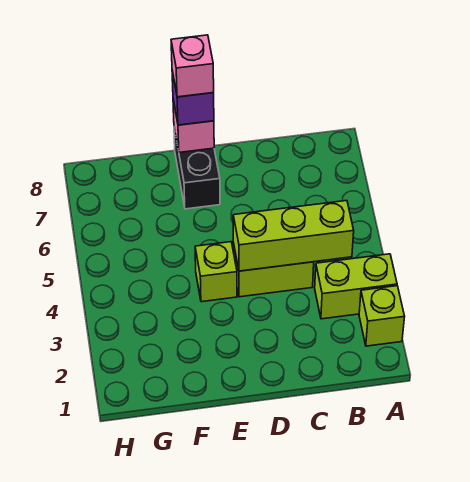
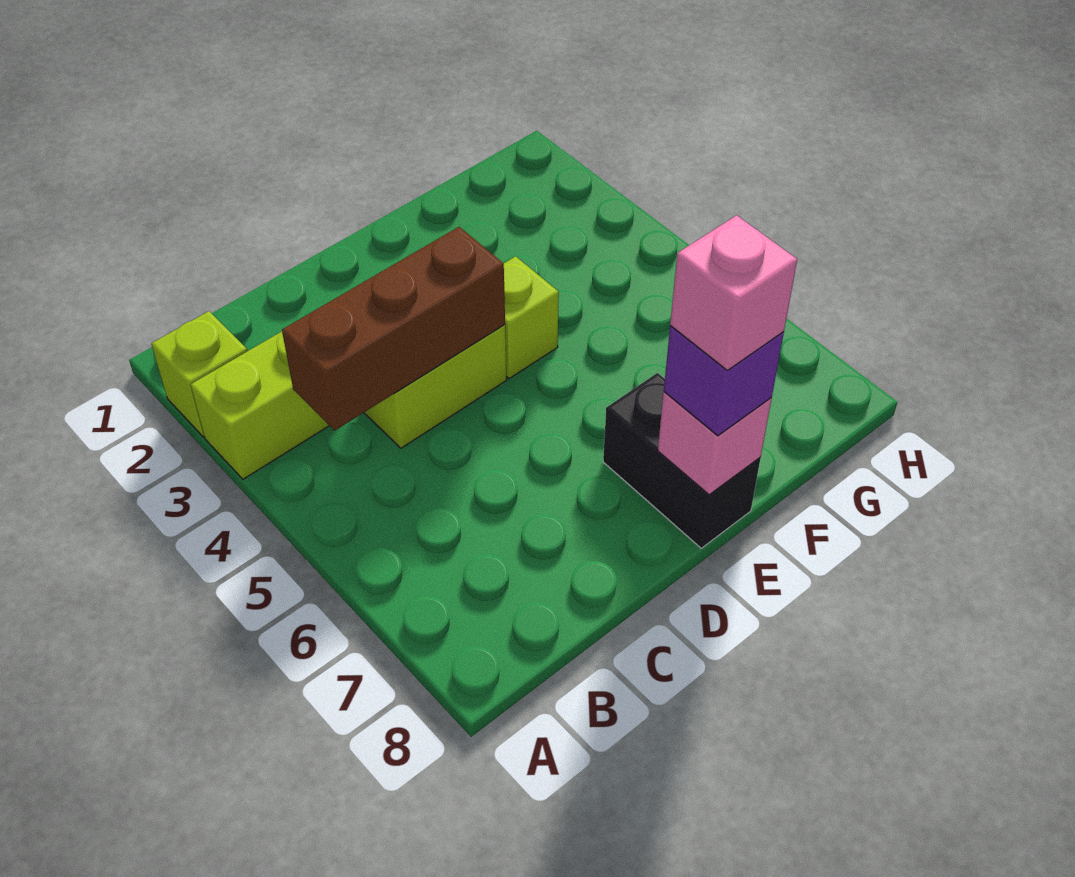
lime 1x3 brick [233,201,354,271] -> brown 1x3 brick [282,227,505,430]

